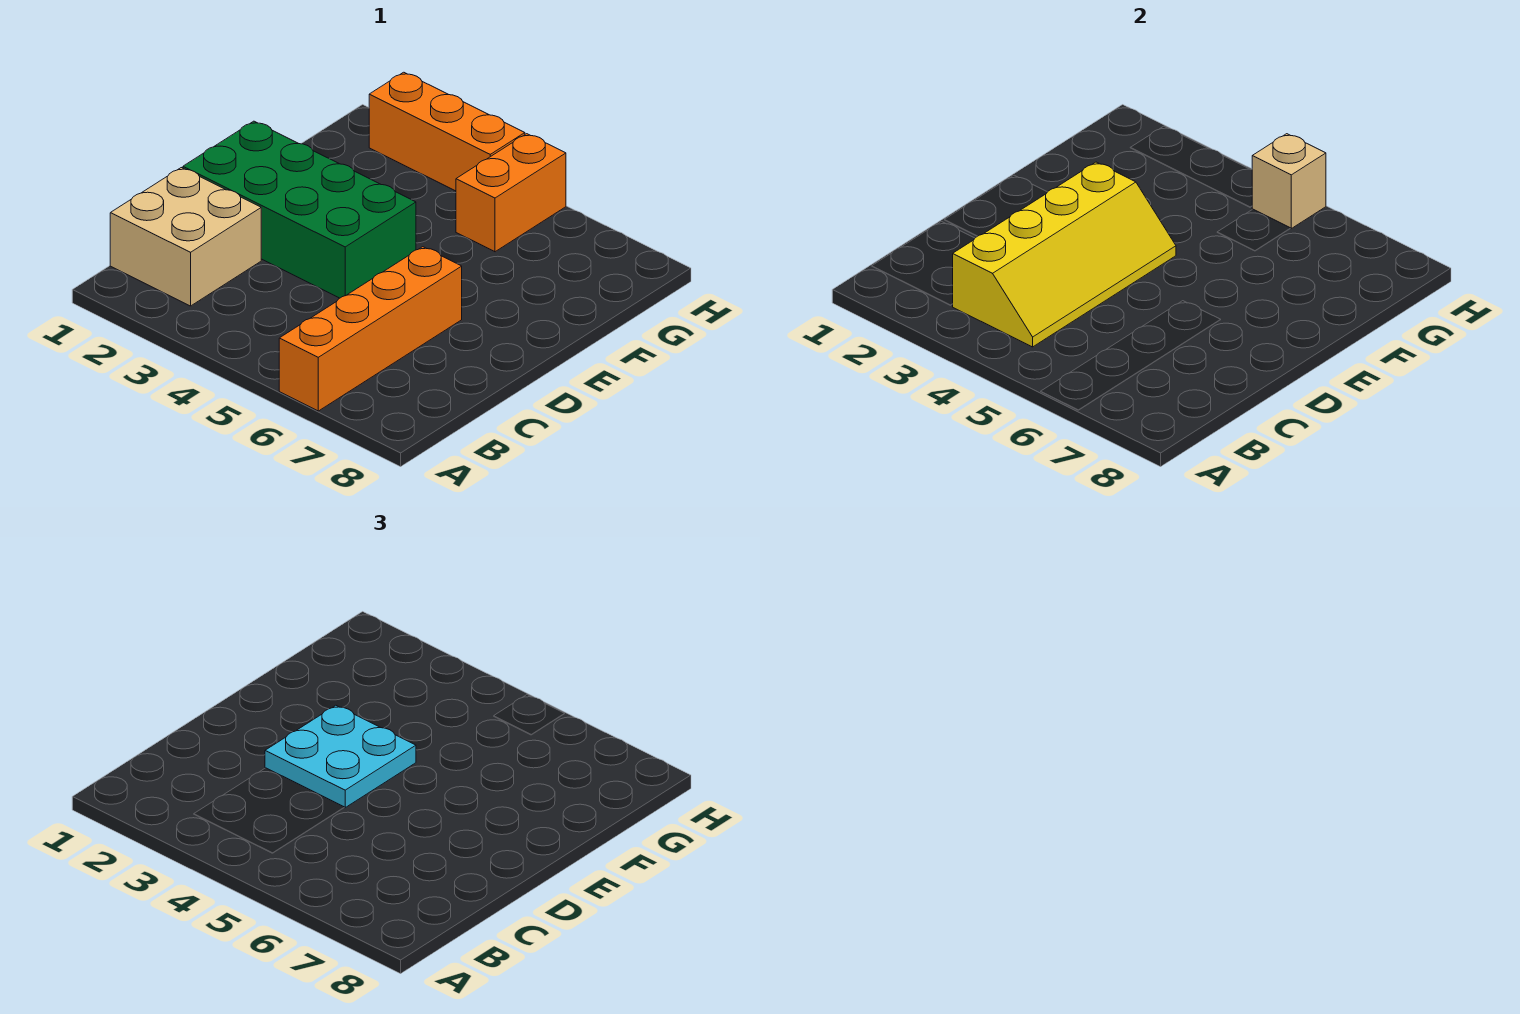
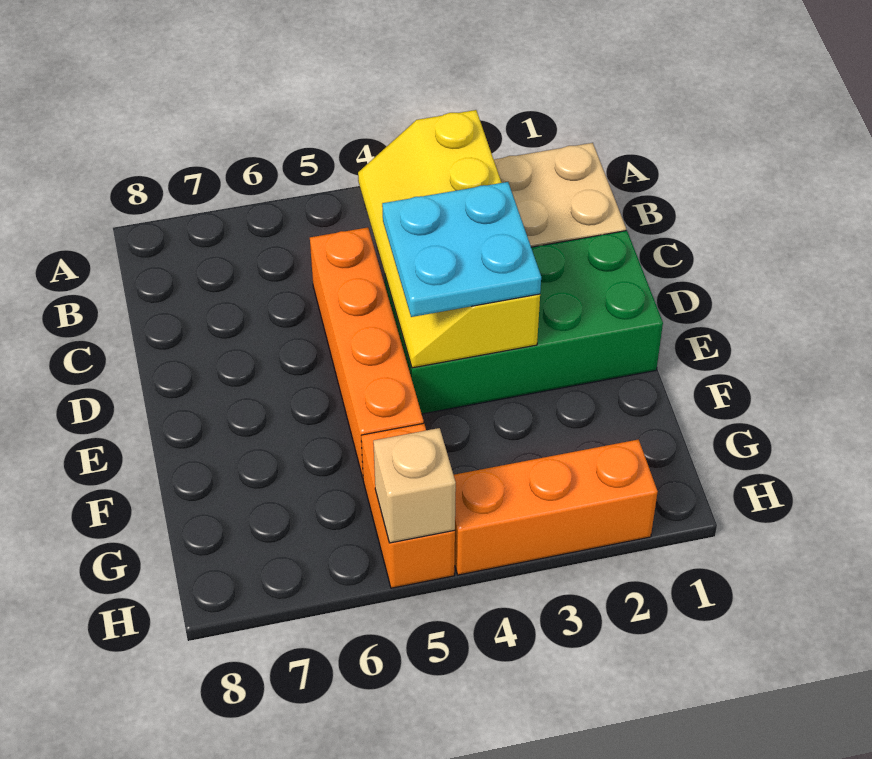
orange 1x4 brick [279,247,462,411] -> orange 1x4 brick moved to [310,227,424,478]

